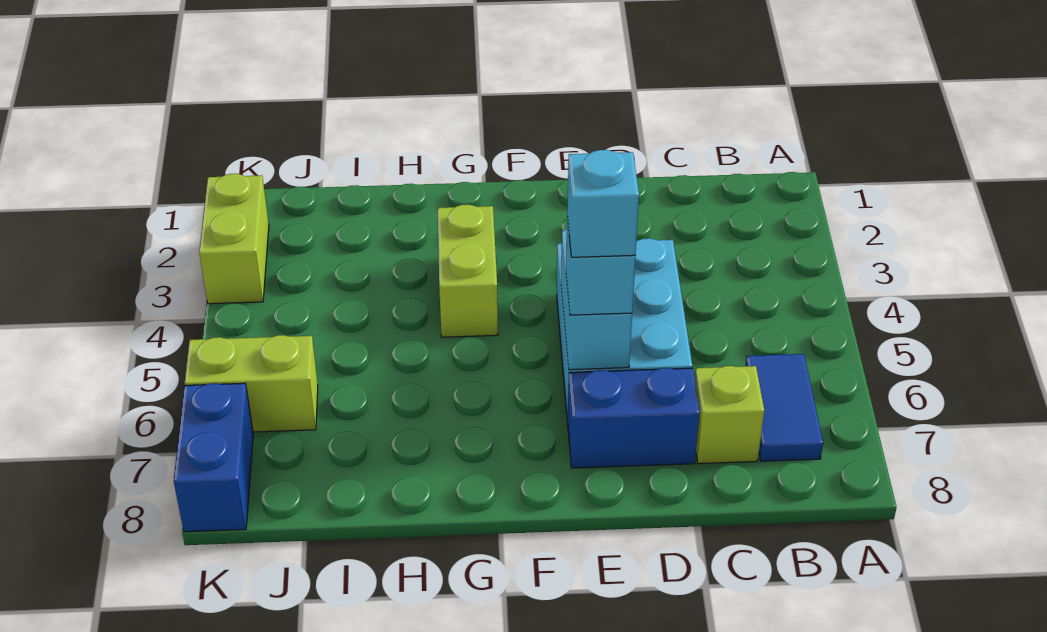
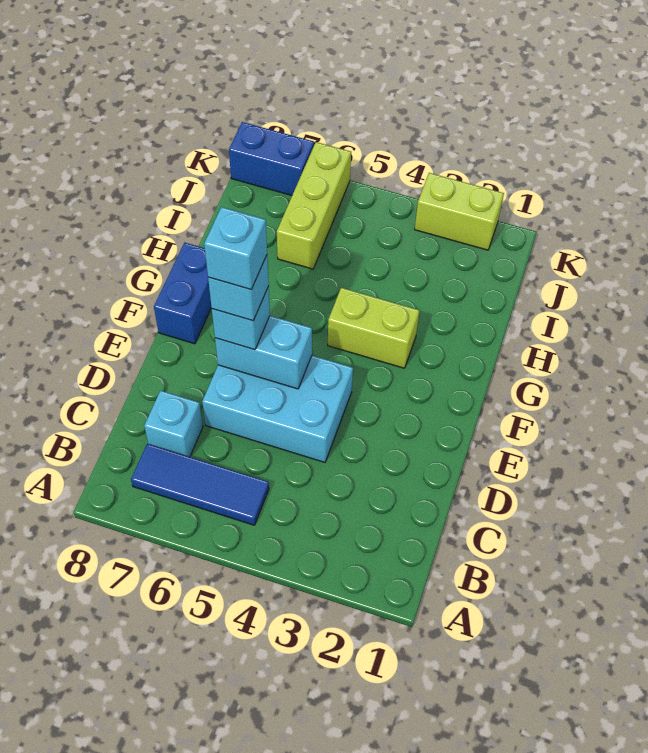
blue 1x2 tile [745,354,823,461] -> blue 1x3 tile [131,444,269,525]
lime 1x1 brick [695,366,764,464] -> cyan 1x1 brick [144,391,203,457]
blue 1x2 brick [568,368,700,468] -> blue 1x2 brick moved to [154,243,211,344]
none -> cyan 1x1 brick [204,207,267,289]
lime 1x2 brick [185,335,318,432] -> lime 1x3 brick [277,142,351,269]

